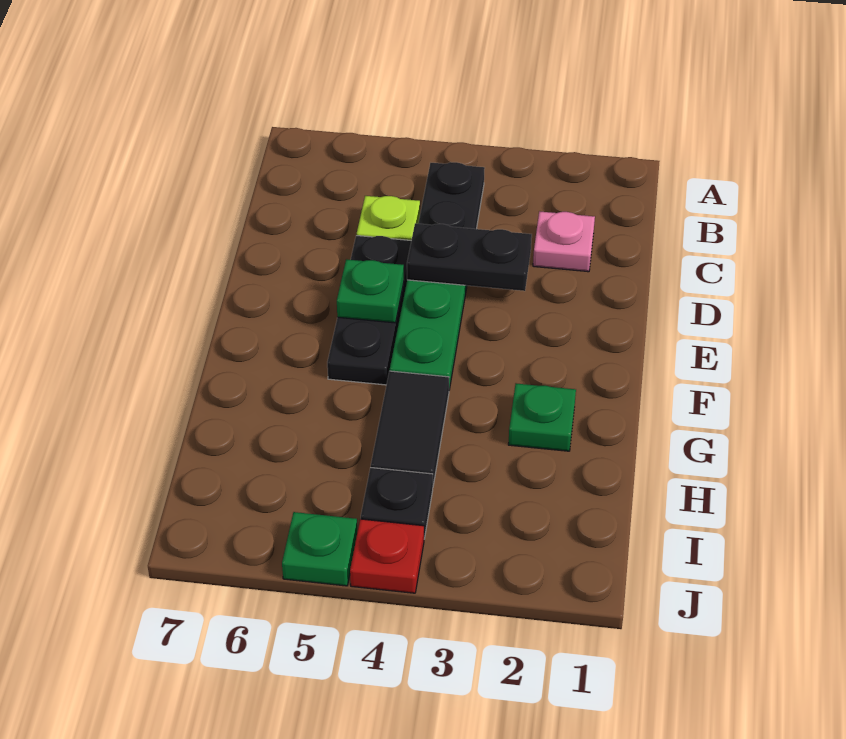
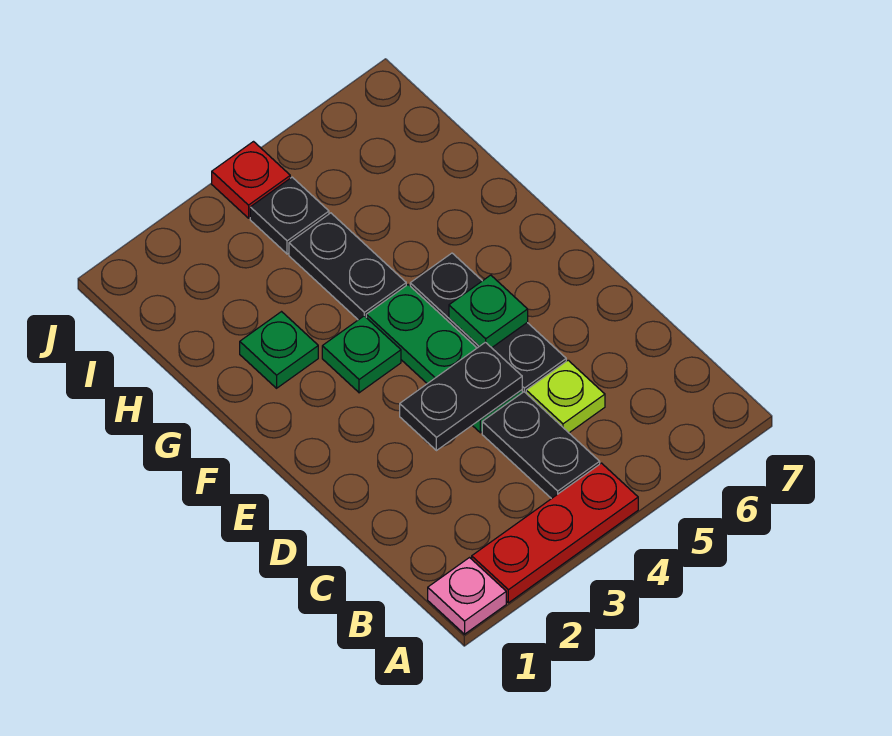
none -> red 1x3 plate [472,463,638,603]
pink 1x1 plate [533,211,595,272] -> pink 1x1 plate moved to [428,558,506,634]
black 1x2 tile [371,371,449,485] -> black 1x2 plate [289,213,406,320]
green 1x1 plate [282,512,357,586] -> green 1x1 plate moved to [322,316,401,393]

